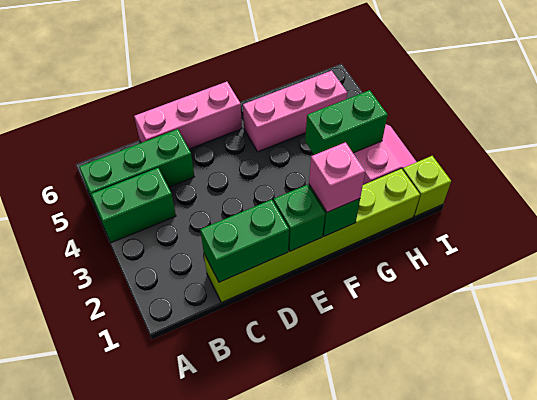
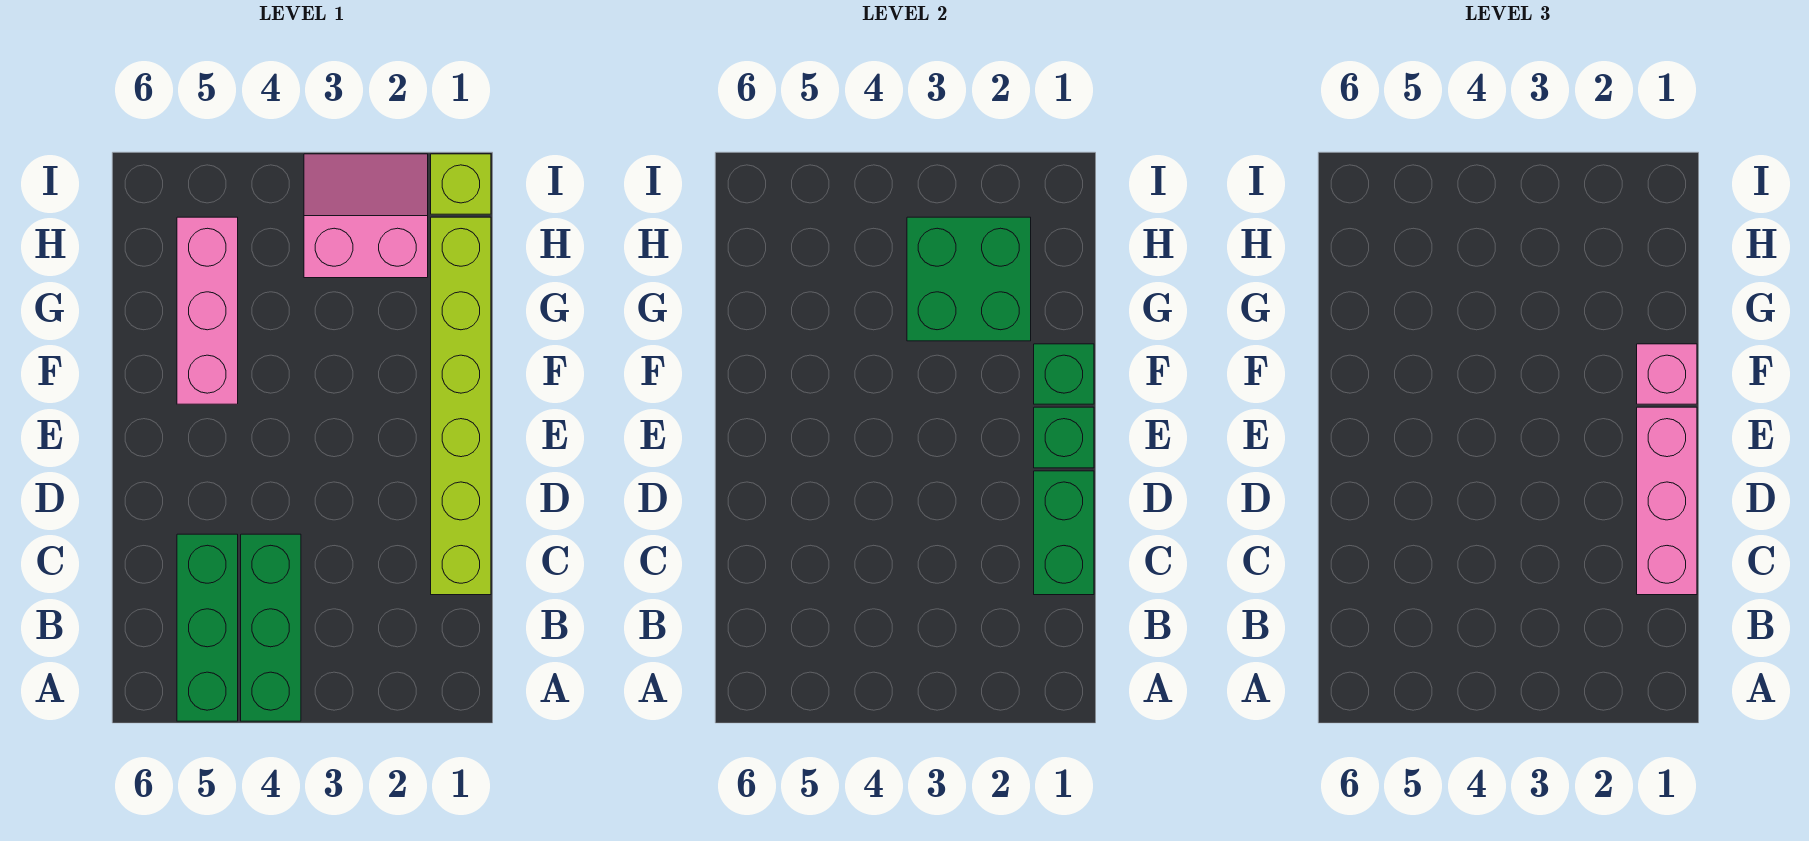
green 1x2 brick [91,168,176,243] -> green 1x3 brick [241,534,301,721]
pink 1x3 brick [134,82,242,149] -> pink 1x3 brick moved to [1637,407,1697,595]
green 1x2 brick [305,90,388,155] -> green 2x2 brick [907,217,1031,341]

